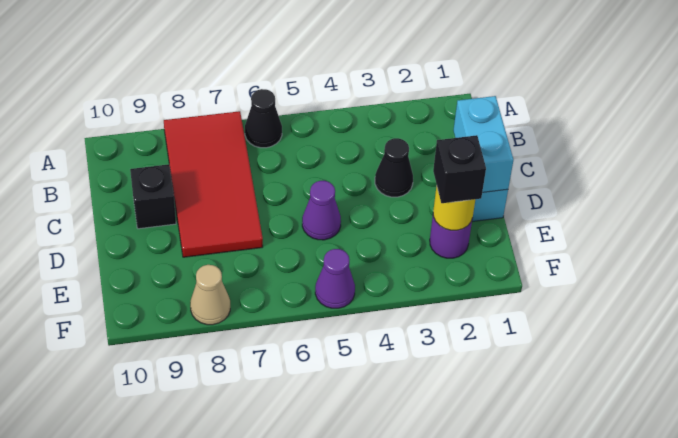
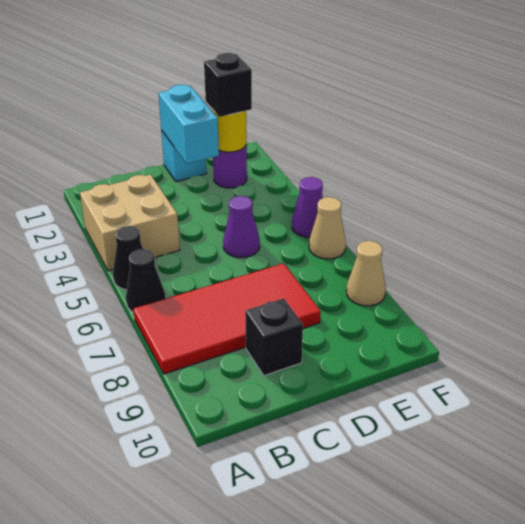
none -> tan 2x2 brick [80,175,180,271]
cyan 1x2 brick [453,96,514,192] -> cyan 1x2 brick turned to [158,85,219,164]
black 1x1 cone [375,138,413,197] -> black 1x1 cone moved to [113,226,143,290]
none -> tan 1x1 cone [309,197,346,259]

